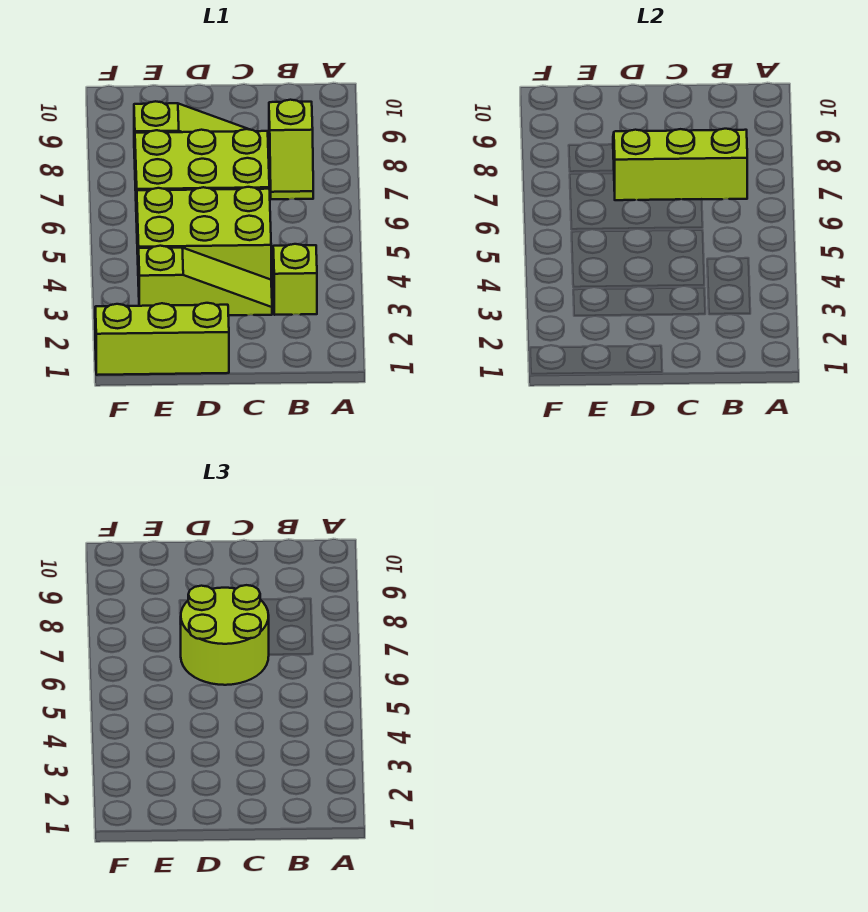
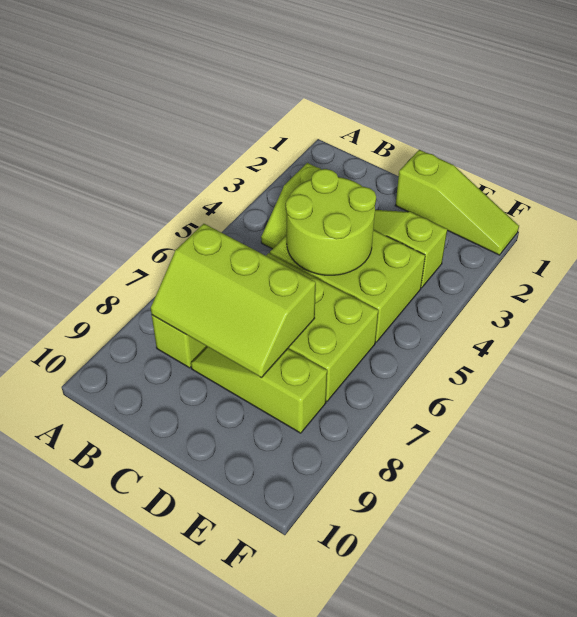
lime 2x2 round brick [181,585,269,685] -> lime 2x2 round brick moved to [286,169,376,275]
lime 1x3 brick [95,303,229,375] -> lime 1x3 slope [395,150,519,255]

